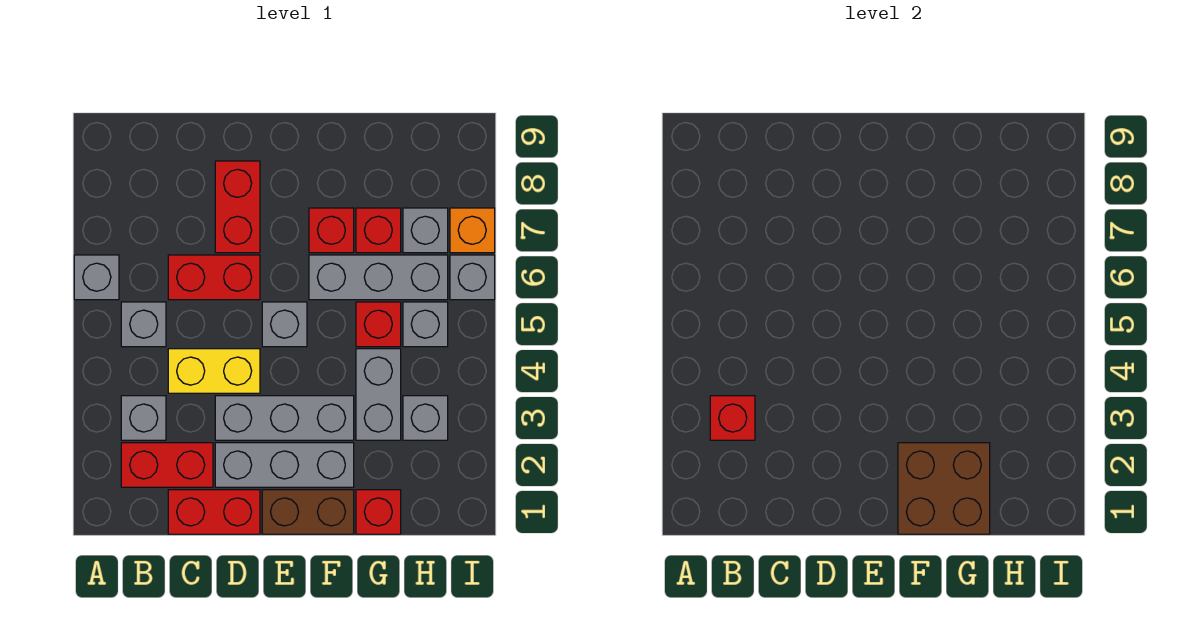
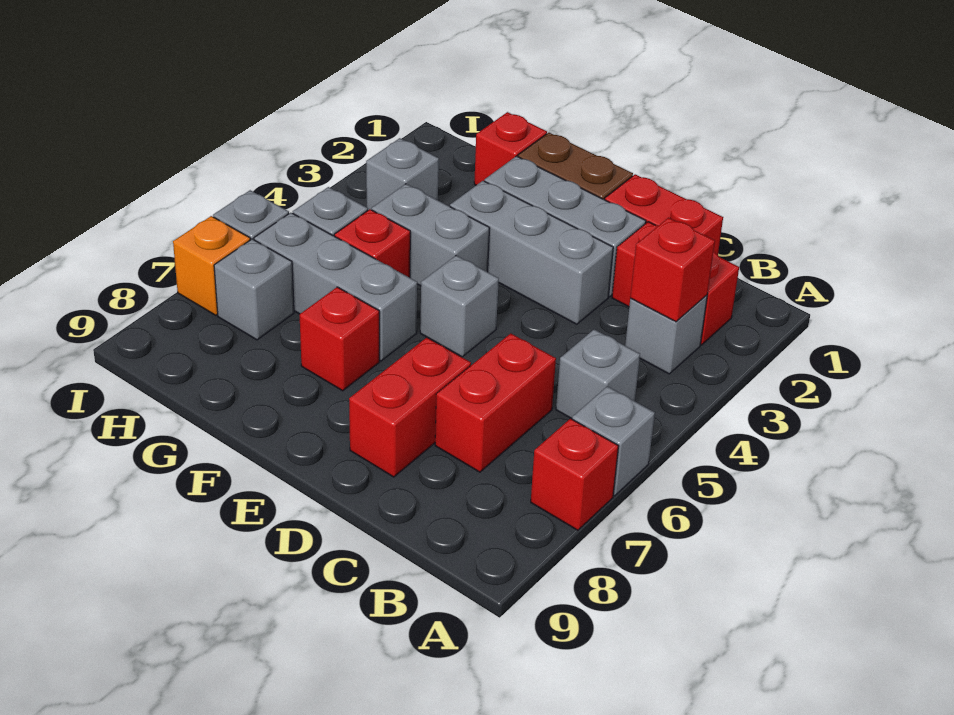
yellow 1x2 brick [168,349,260,393] -> none
red 1x2 brick [168,255,260,300] -> red 1x2 brick turned to [435,333,556,472]
brown 2x2 brick [898,443,990,534] -> none
grey 1x2 brick [356,349,401,440] -> grey 1x2 brick turned to [372,184,489,286]
red 1x1 brick [356,208,401,253] -> red 1x1 brick moved to [531,418,618,530]

